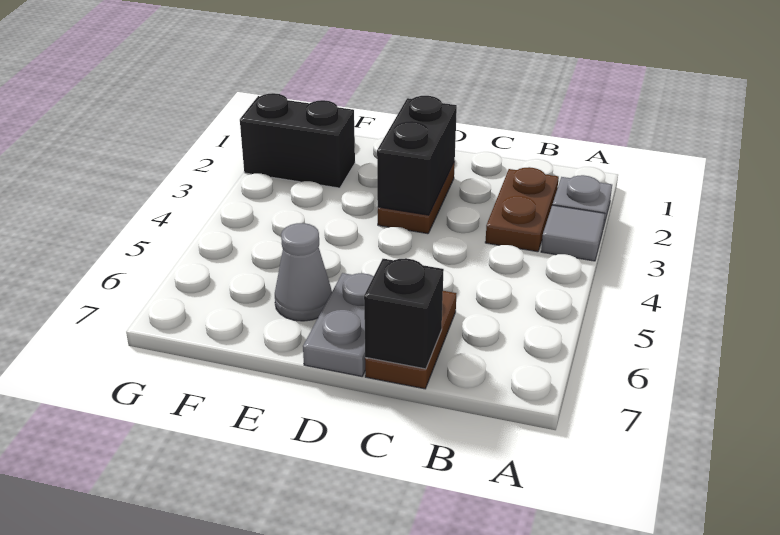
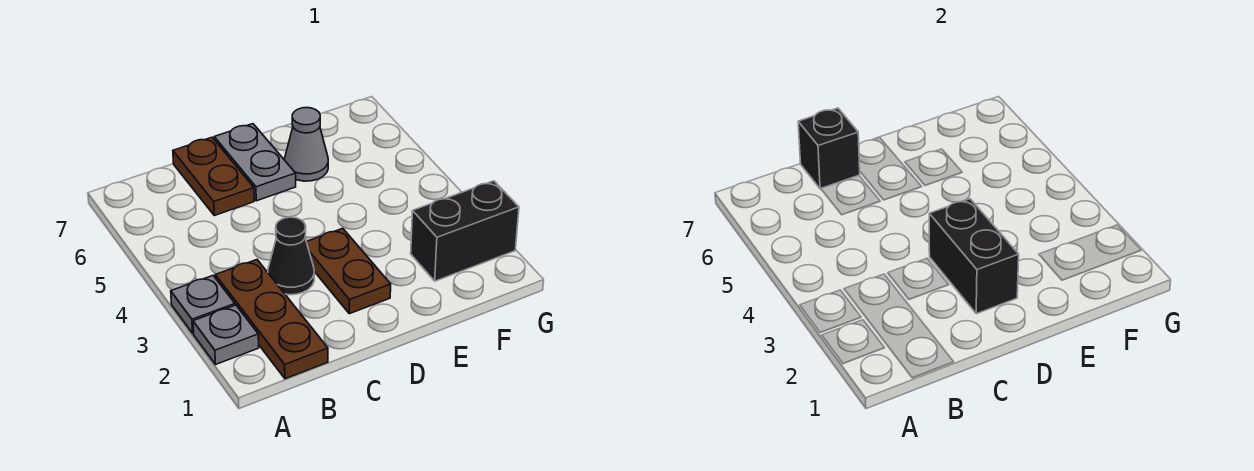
grey 1x1 tile [541,205,605,261] -> grey 1x1 plate [171,276,235,333]
brown 1x2 plate [485,167,559,252] -> brown 1x3 plate [215,260,328,379]
none -> black 1x1 cone [268,217,314,295]

